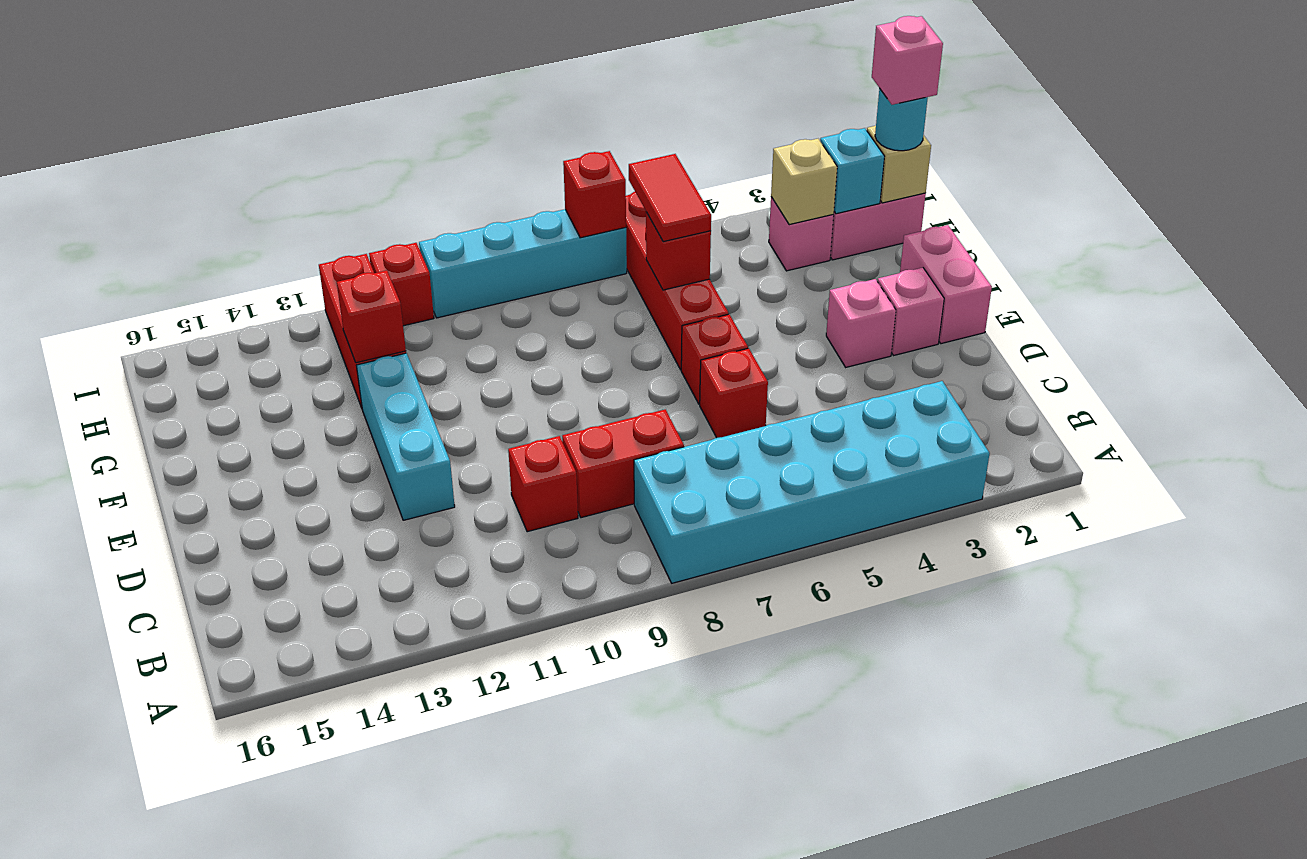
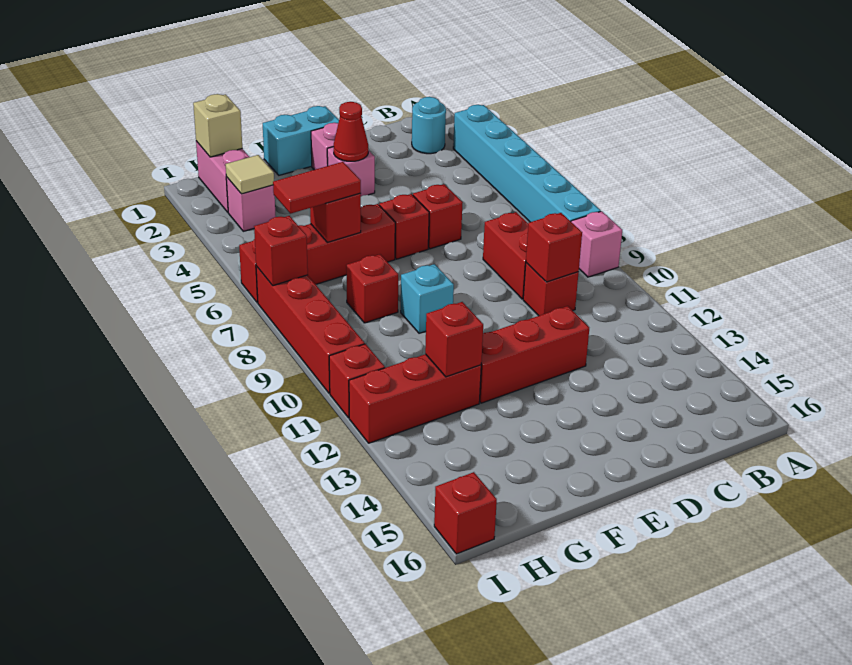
cyan 2x6 brick [634,381,990,583] -> cyan 1x6 brick [453,105,601,222]
none -> red 1x1 brick [526,213,582,282]
cyan 1x3 brick [356,353,455,520] -> red 1x3 brick [479,306,589,403]
pink 1x2 brick [900,225,992,344] -> cyan 1x2 brick [263,106,339,175]
none -> red 1x1 cone [334,102,368,161]
none -> red 1x1 brick [346,254,398,323]
cyan 1x1 round brick [875,88,928,151] -> cyan 1x1 round brick moved to [412,97,446,154]
pink 1x1 brick [872,16,943,105] -> pink 1x1 brick moved to [571,211,622,277]
cyan 1x1 brick [820,128,885,214] -> cyan 1x1 brick moved to [401,264,454,333]
tan 1x1 brick [771,139,837,225] -> tan 1x1 tile [226,155,274,194]
cyan 1x4 brick [419,209,627,318] -> red 1x4 brick [256,266,365,393]
none -> red 1x1 brick [434,472,497,554]

